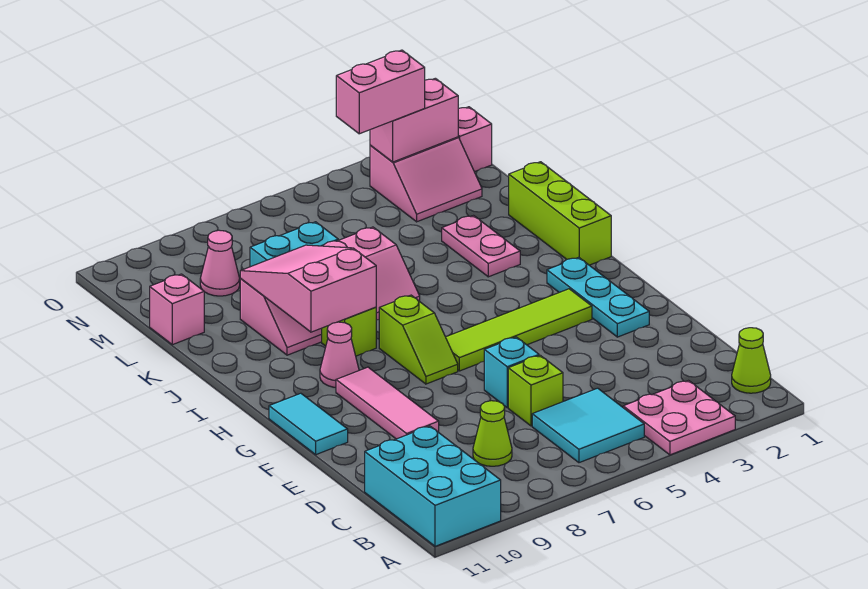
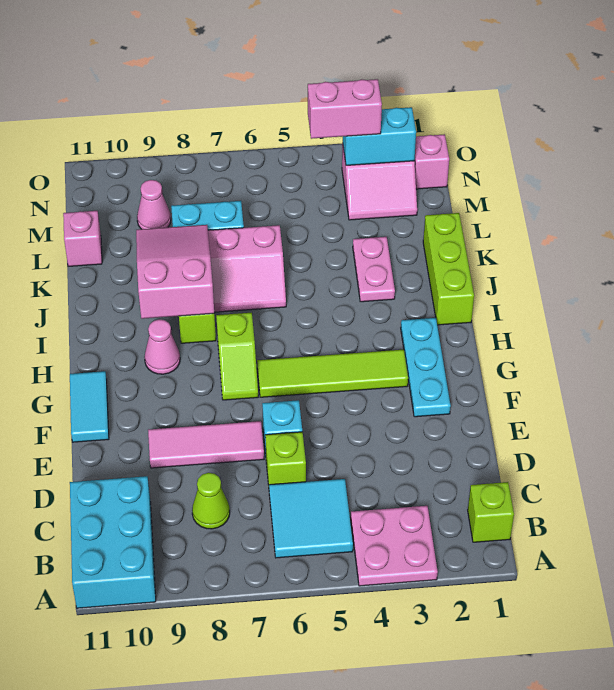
lime 1x1 cone [732,328,771,393] -> lime 1x1 brick [468,482,514,542]
pink 1x3 tile [336,367,439,439] -> pink 1x3 tile turned to [148,421,264,468]
pink 1x2 brick [370,78,458,162] -> cyan 1x2 brick [343,107,416,165]

